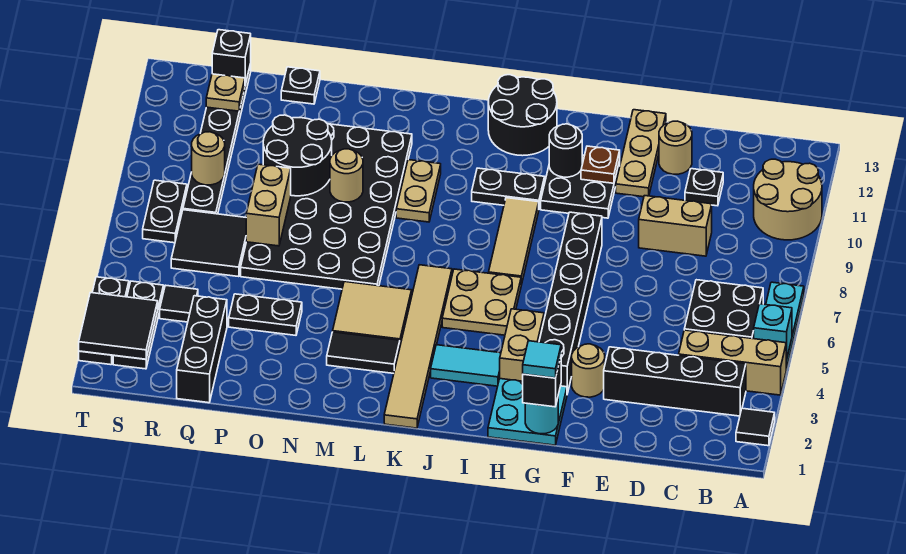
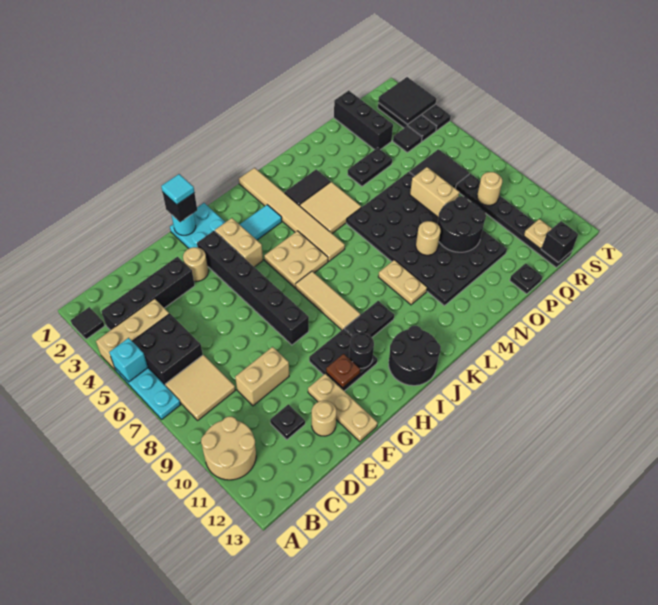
none -> tan 2x2 tile [166,355,235,420]
black 1x2 plate [143,180,187,243] -> none

